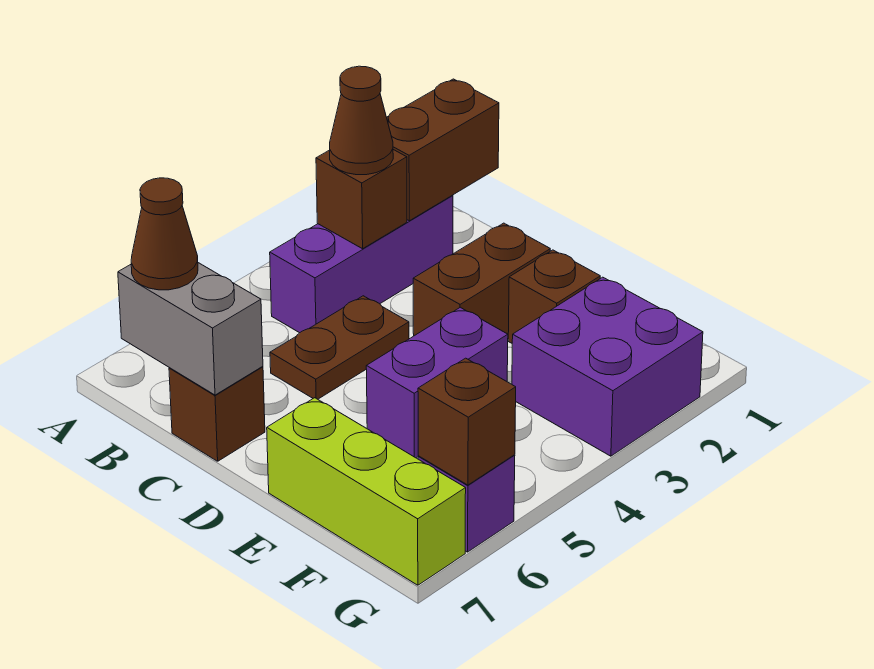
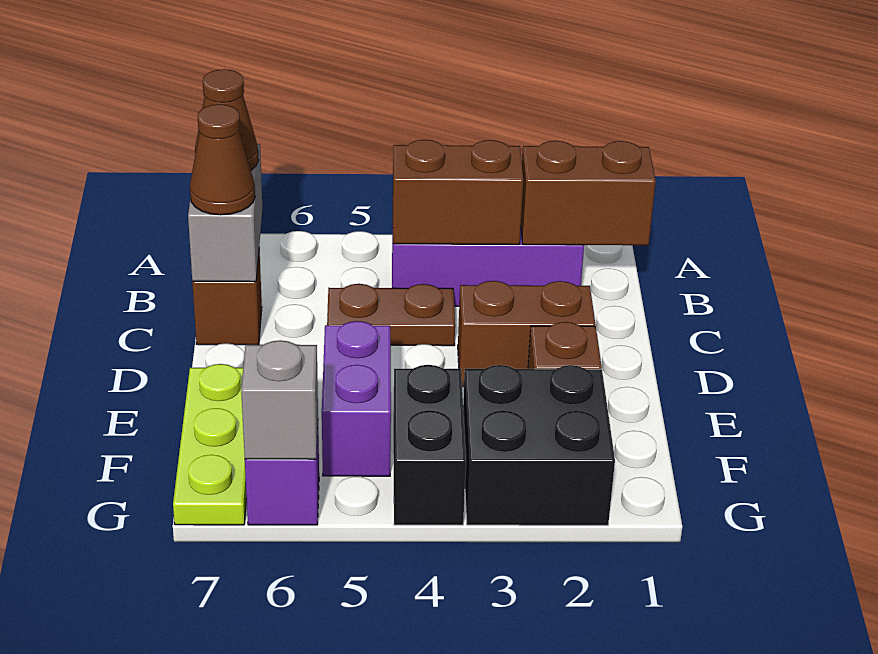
brown 1x1 brick [316,150,407,249] -> brown 1x2 brick [393,140,523,245]
brown 1x1 cone [330,66,393,175] -> brown 1x1 cone moved to [190,104,255,215]
purple 1x2 brick [366,307,508,458] -> purple 1x2 brick turned to [322,321,391,476]
lime 1x3 brick [267,398,466,585] -> lime 1x3 plate [173,364,247,525]
purple 2x2 brick [512,277,703,456] -> black 2x2 brick [463,365,615,525]
none -> black 1x2 brick [393,365,466,525]
brown 1x1 brick [418,358,516,485] -> grey 1x1 brick [241,340,318,459]

